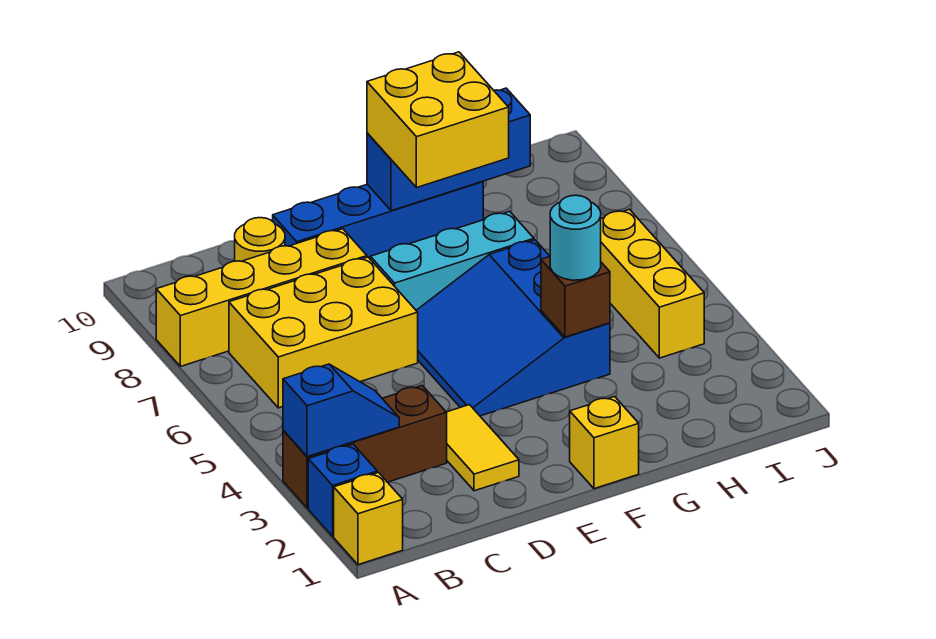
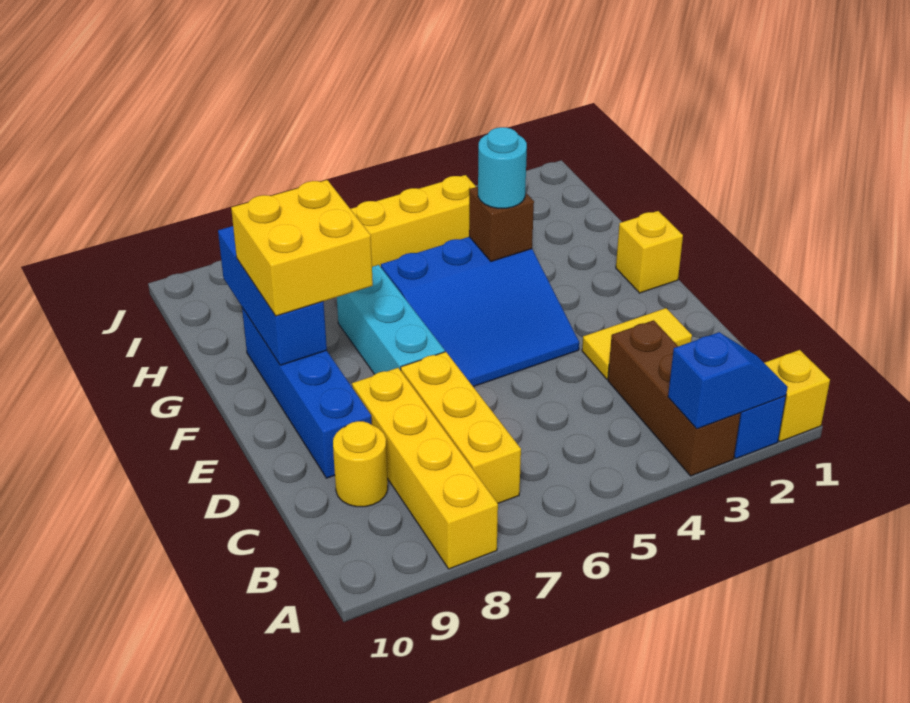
blue 1x2 slope [283,364,399,457] -> blue 1x2 slope turned to [668,332,788,429]
yellow 2x3 brick [229,257,418,408] -> yellow 1x3 brick [401,352,521,503]

